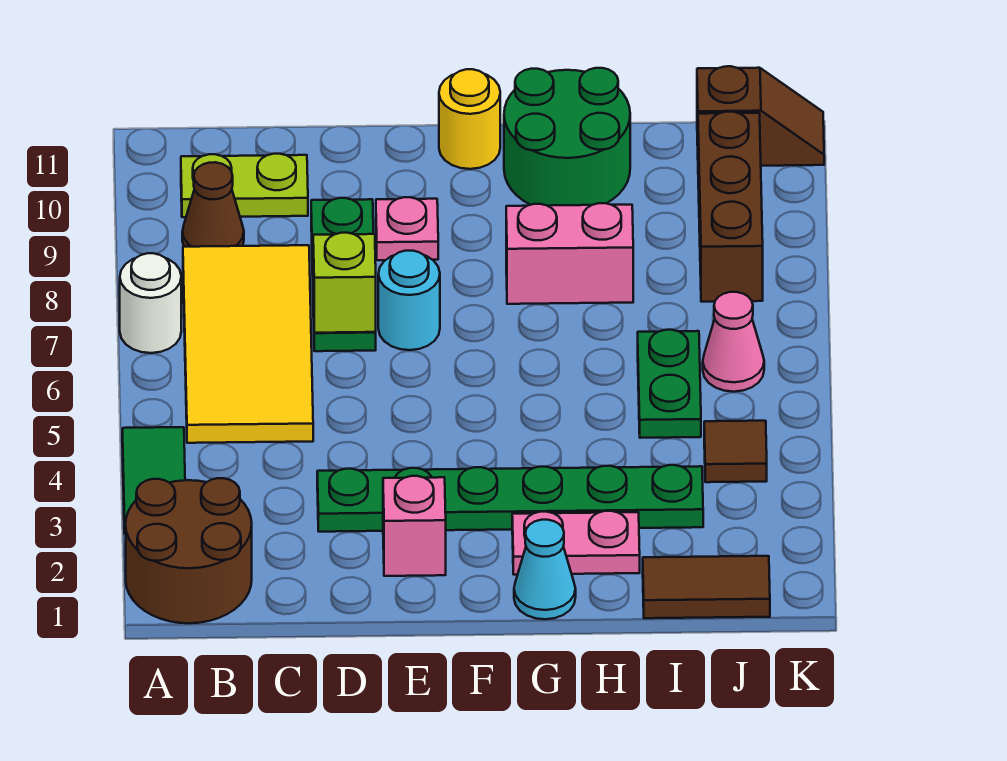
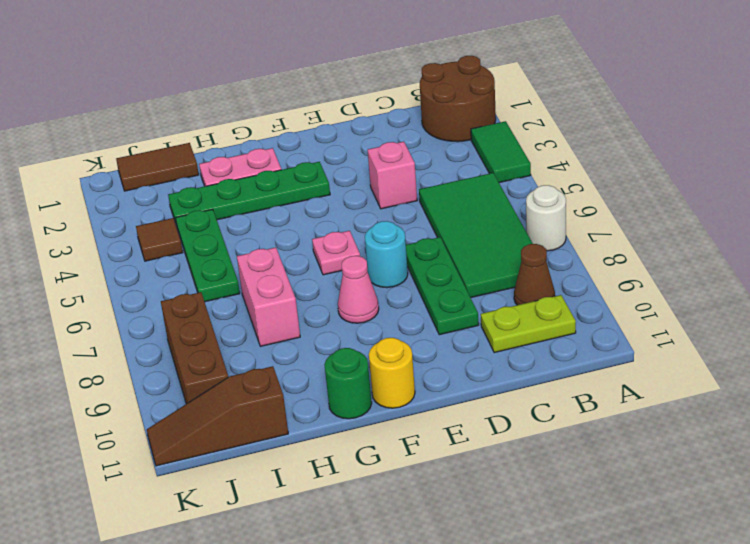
yellow 2x4 tile [183,245,313,443] -> green 2x4 tile [419,173,533,298]
green 1x6 plate [317,465,703,532] -> green 1x4 plate [168,162,330,226]
lime 1x1 brick [313,233,376,333] -> none
pink 1x1 brick [383,476,446,576] -> pink 1x1 brick moved to [368,142,417,209]
pink 1x1 plate [376,197,438,260] -> pink 1x1 plate moved to [312,231,360,275]
cyan 1x1 cone [514,520,576,619] -> none
pink 1x2 brick [506,203,633,304] -> pink 1x2 brick turned to [237,247,300,346]
green 2x2 round brick [504,68,630,206] -> green 1x1 round brick [324,348,372,419]
green 1x2 plate [638,330,701,438] -> green 1x3 plate [175,209,240,302]
pink 1x1 cone [703,292,764,392] -> pink 1x1 cone moved to [338,256,379,323]
brown 1x2 slope [697,66,824,166] -> brown 1x3 slope [147,366,288,466]

